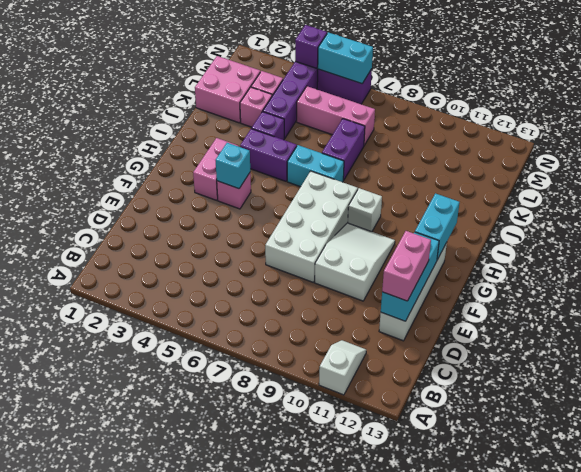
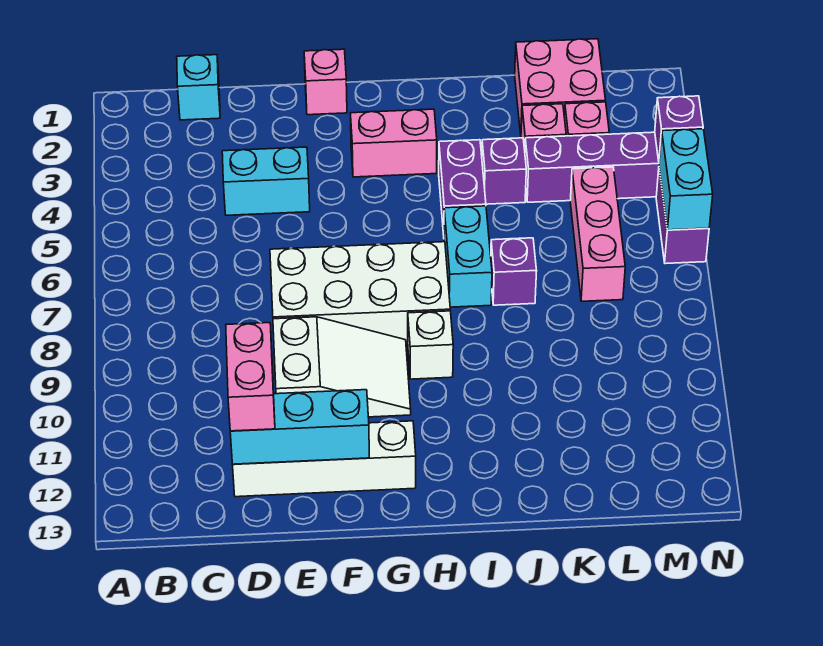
white 1x2 slope [319,340,366,395] -> none
pink 1x2 brick [382,231,431,301] -> pink 1x2 brick turned to [226,323,275,431]
pink 1x1 brick [217,173,251,209] -> pink 1x1 brick moved to [304,49,347,115]
cyan 1x1 brick [216,143,250,189] -> cyan 1x1 brick moved to [177,55,220,120]
cyan 1x2 brick [415,193,460,260] -> cyan 1x2 brick moved to [222,147,310,215]
purple 1x2 brick [322,119,365,180] -> purple 1x1 brick [491,238,537,305]

